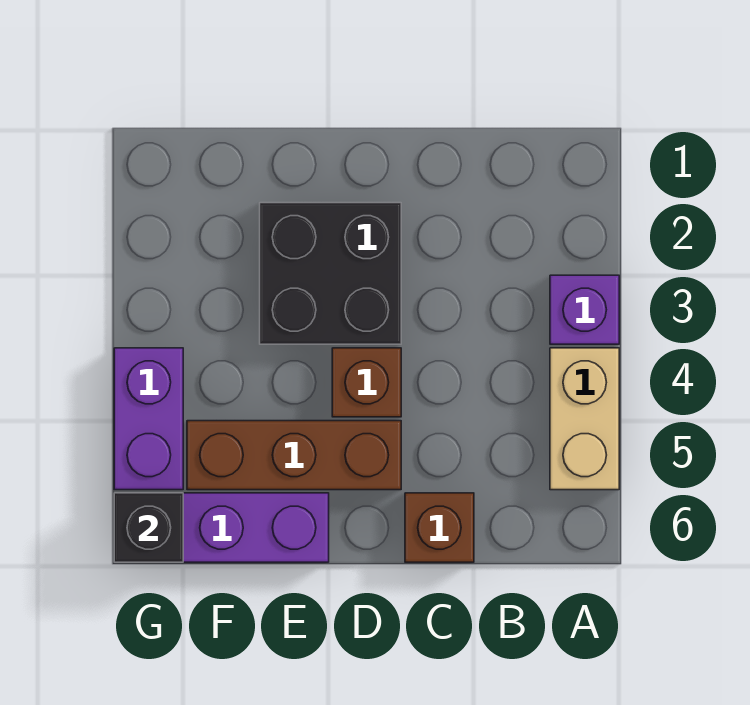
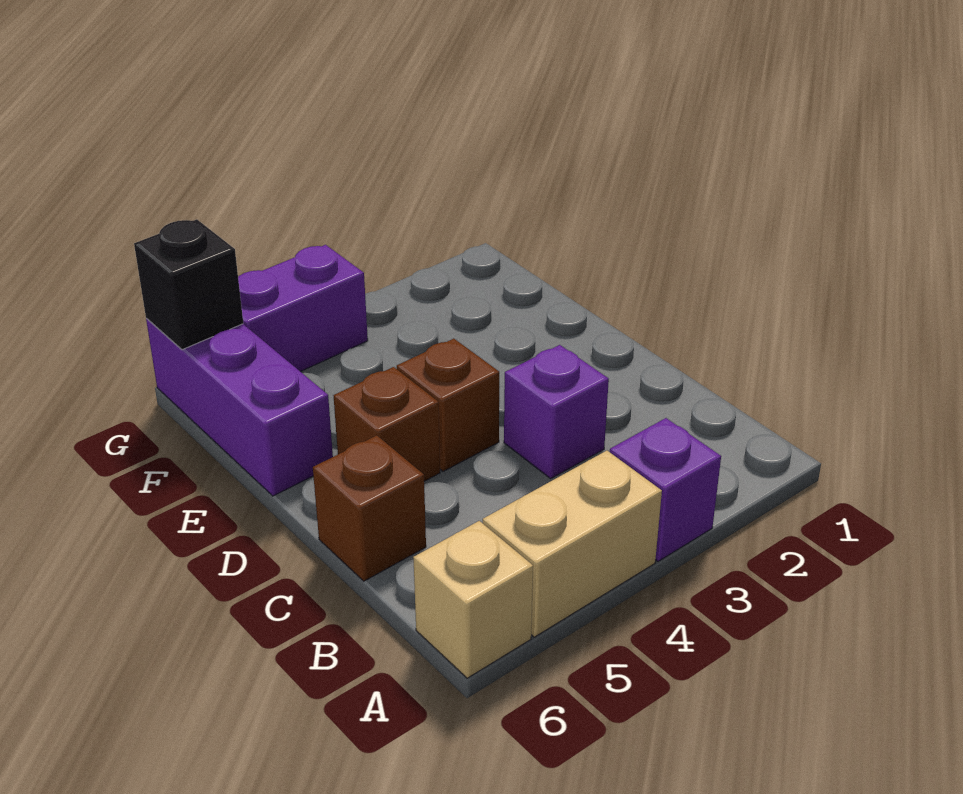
none -> tan 1x1 brick [413,521,533,678]
none -> purple 1x1 brick [504,345,609,478]
black 2x2 brick [260,203,401,344] -> none
brown 1x3 brick [187,421,401,490] -> brown 1x1 brick [333,367,440,481]

